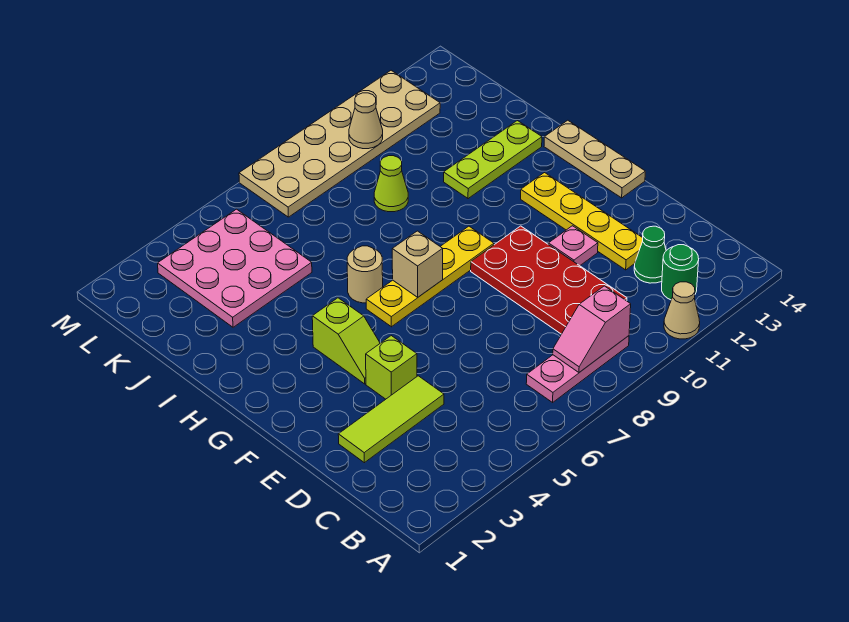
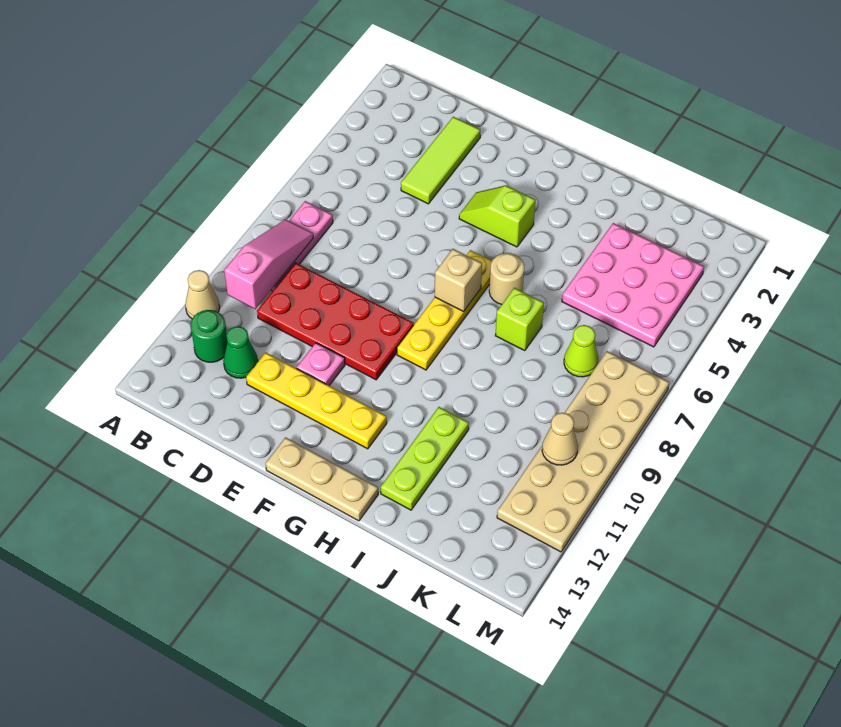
pink 1x2 slope [553,286,631,372] -> pink 1x3 slope [224,219,313,309]
lime 1x1 brick [366,336,417,399] -> lime 1x1 brick moved to [495,288,544,351]
lime 1x1 cone [374,156,408,212] -> lime 1x1 cone moved to [564,325,599,377]

